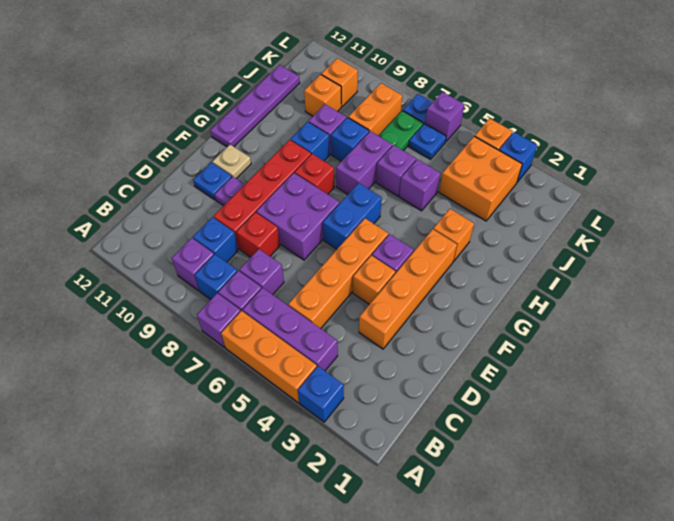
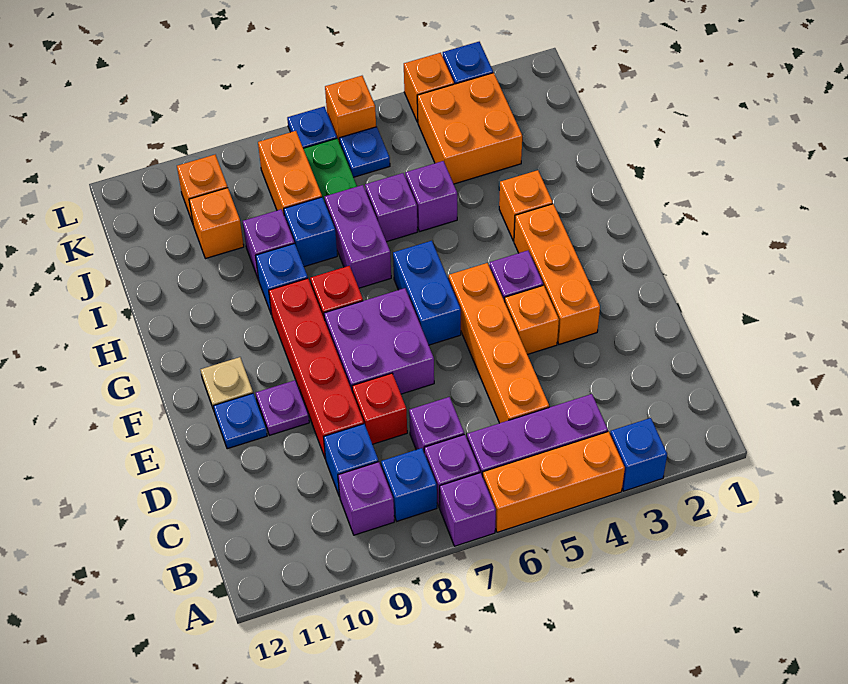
orange 1x4 brick [359,229,457,349] -> orange 1x3 brick [514,204,600,344]
purple 1x4 plate [210,65,300,147] -> none
purple 1x1 brick [425,92,464,141] -> orange 1x1 brick [325,76,376,143]

